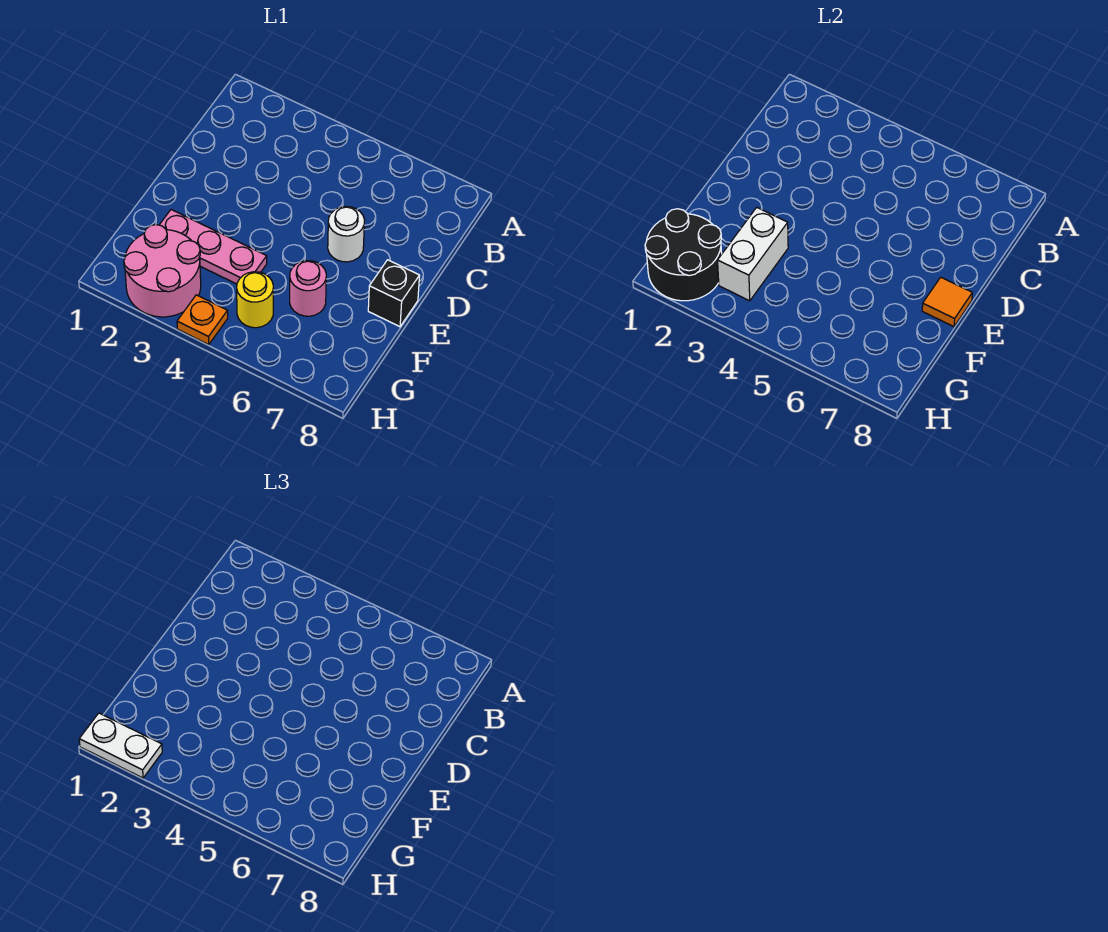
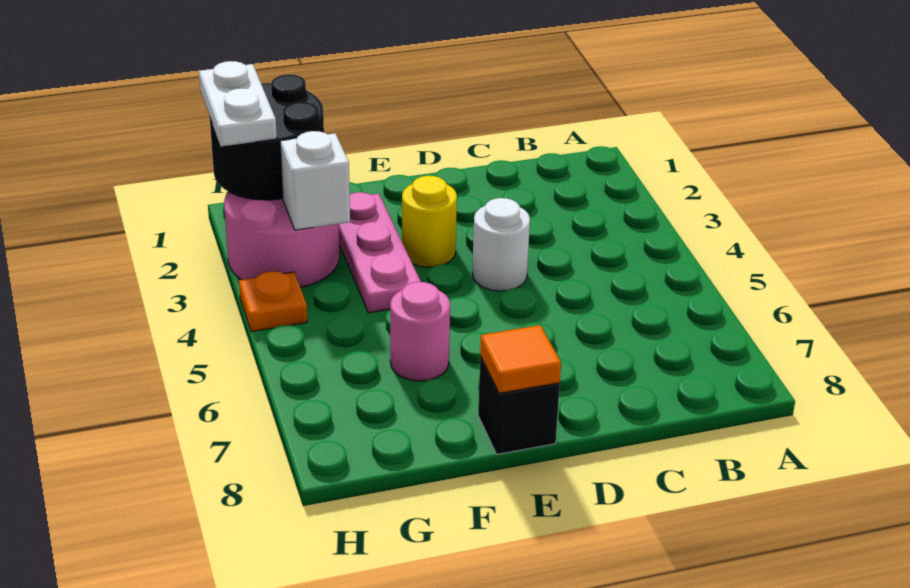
white 1x1 round brick [328,206,365,262] -> white 1x1 round brick moved to [472,198,530,291]
white 1x2 brick [718,207,788,301] -> white 1x1 brick [280,131,350,230]
yellow 1x1 round brick [237,272,273,328] -> yellow 1x1 round brick moved to [402,176,457,267]

